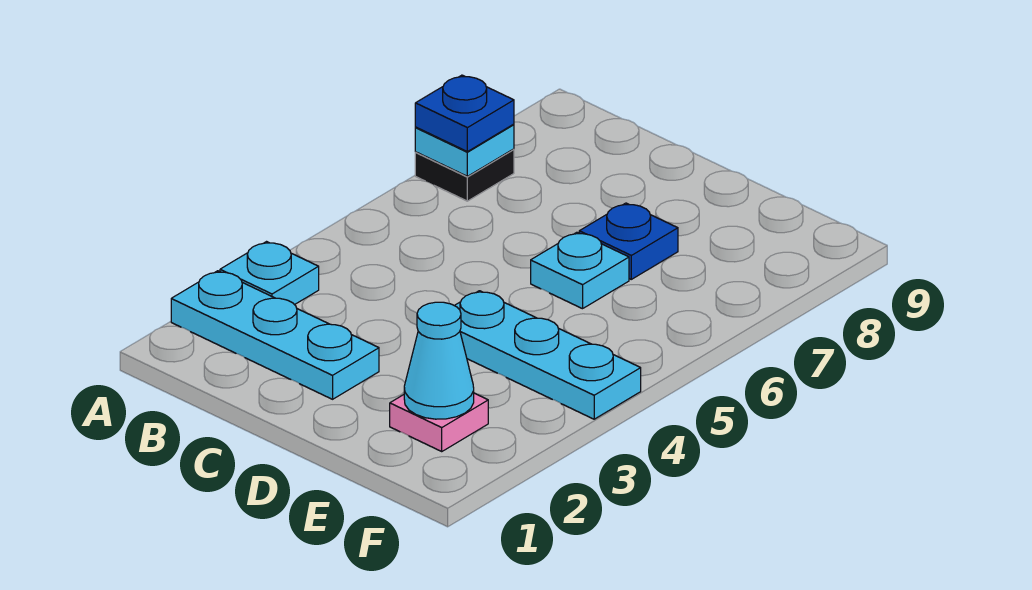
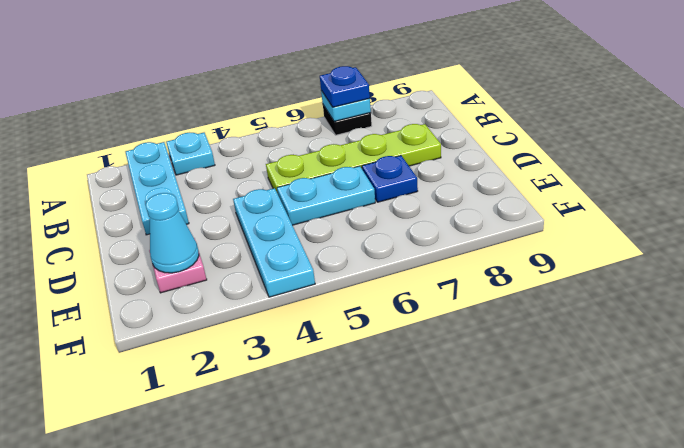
none -> lime 1x4 plate [266,124,441,194]
cyan 1x1 plate [531,232,629,309] -> cyan 1x2 plate [277,166,375,225]

